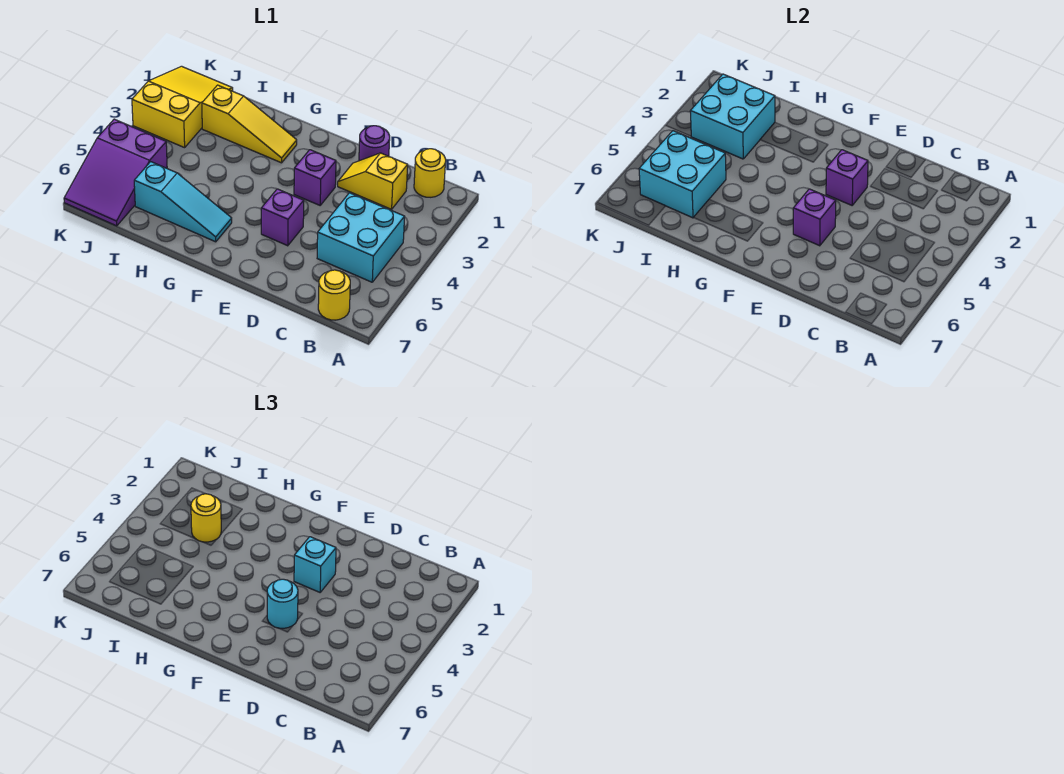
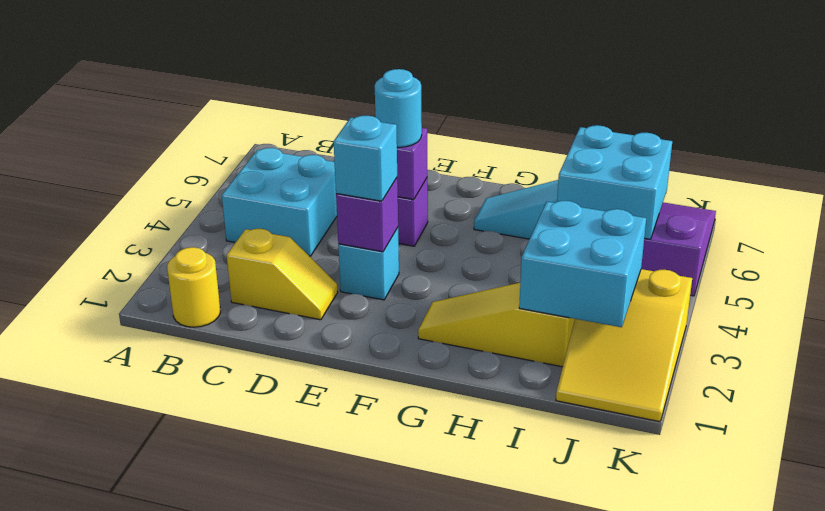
yellow 1x1 round brick [318,270,350,320] -> none
purple 1x1 round brick [359,126,390,161] -> none
purple 1x1 brick [294,150,336,205] -> cyan 1x1 brick [338,228,399,300]
yellow 1x1 round brick [191,494,221,542] -> none

